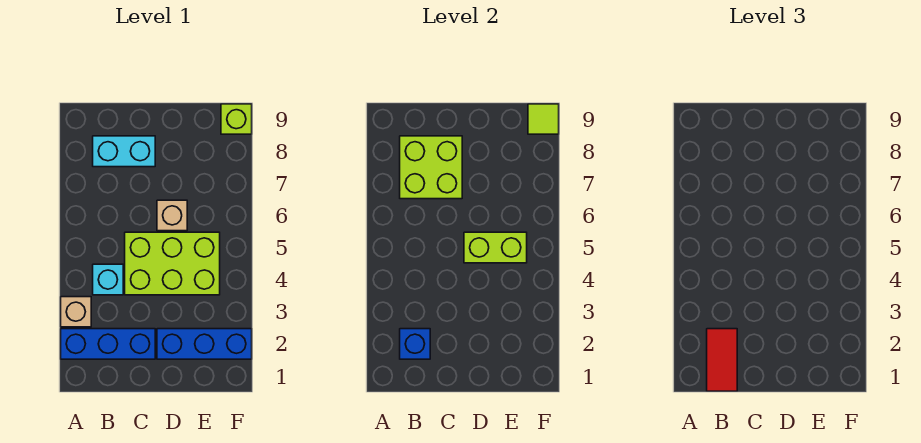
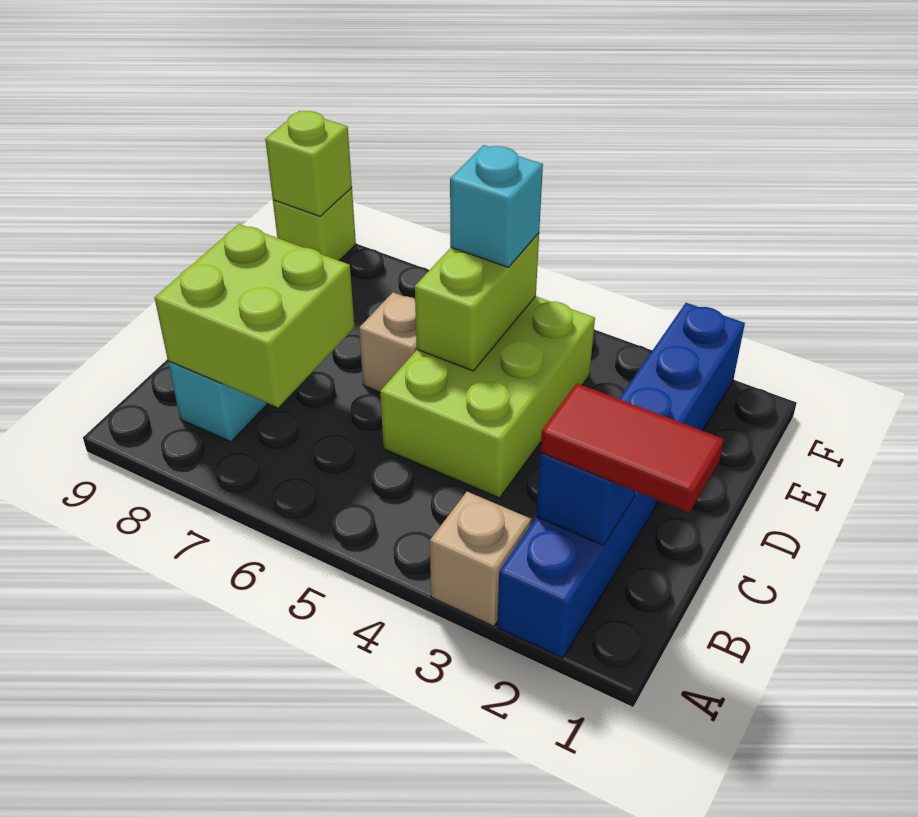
cyan 1x1 brick [93,264,123,295] -> cyan 1x1 brick moved to [450,145,543,267]
lime 1x1 tile [528,104,559,134] -> lime 1x1 brick [265,111,352,216]

